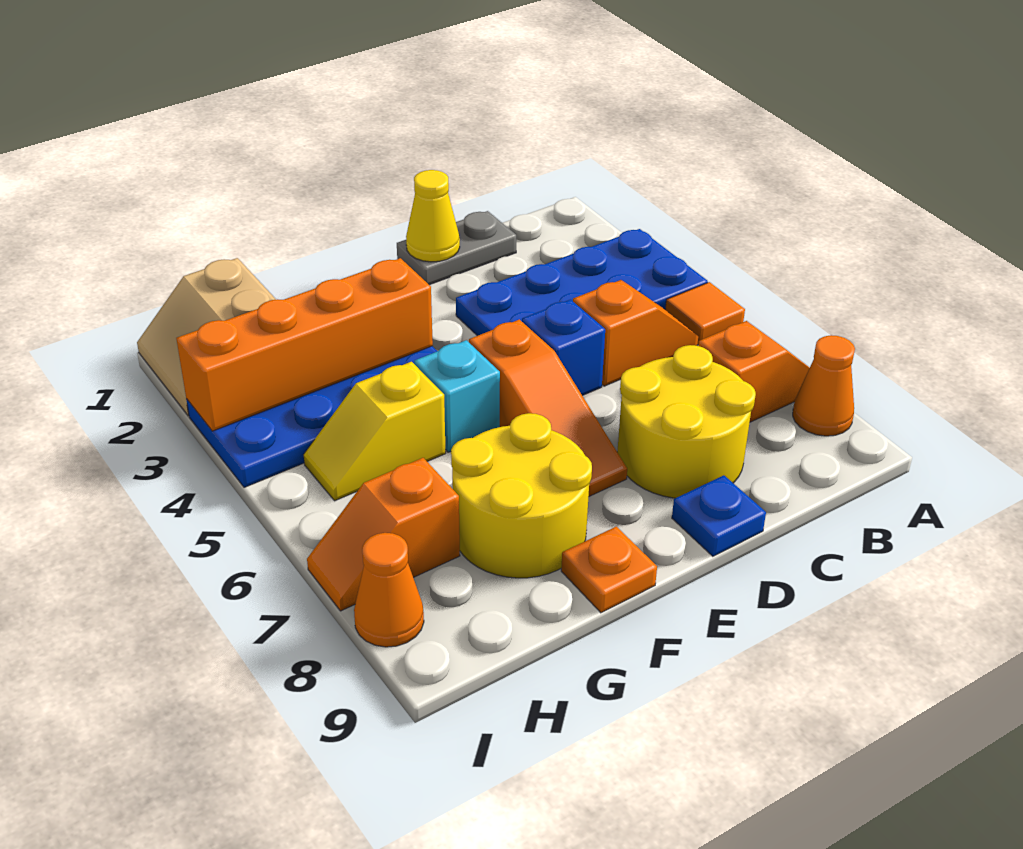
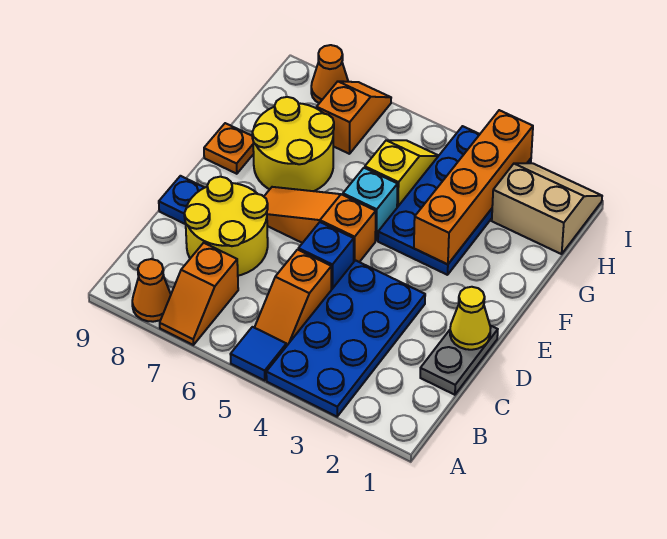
orange 1x1 tile [665,282,745,344] -> blue 1x1 tile [230,327,286,381]

